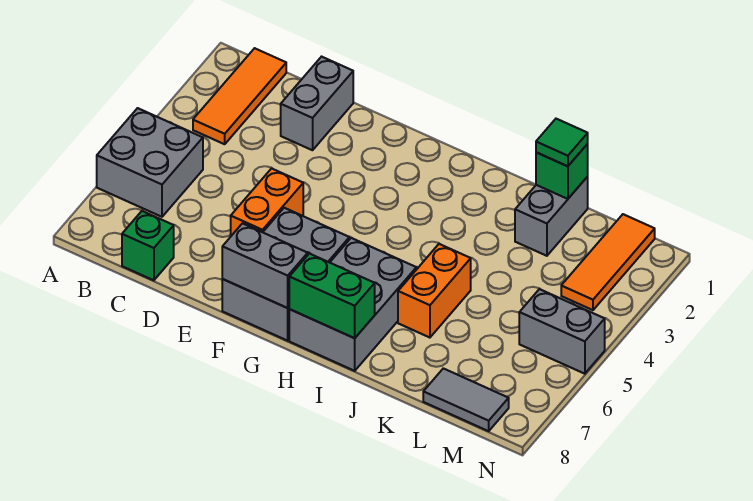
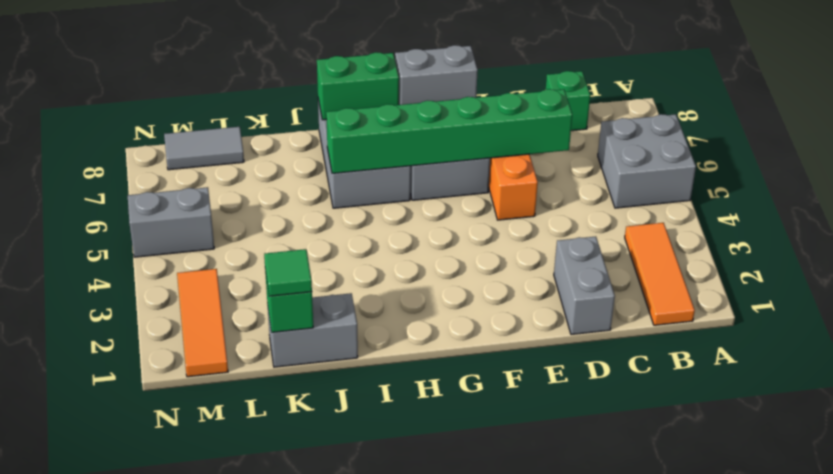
none -> green 1x6 brick [326,89,572,173]
orange 1x2 brick [398,244,471,338] -> none
grey 1x2 brick [515,177,588,256] -> grey 1x2 brick turned to [268,293,358,367]

